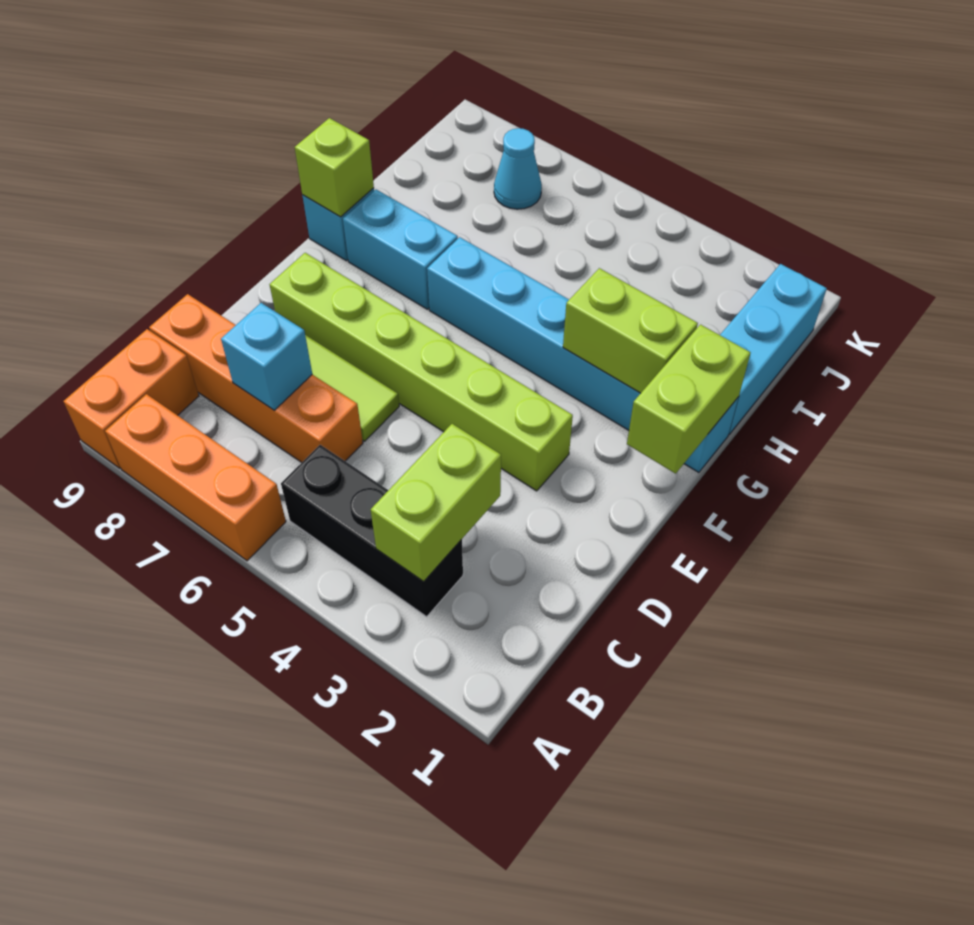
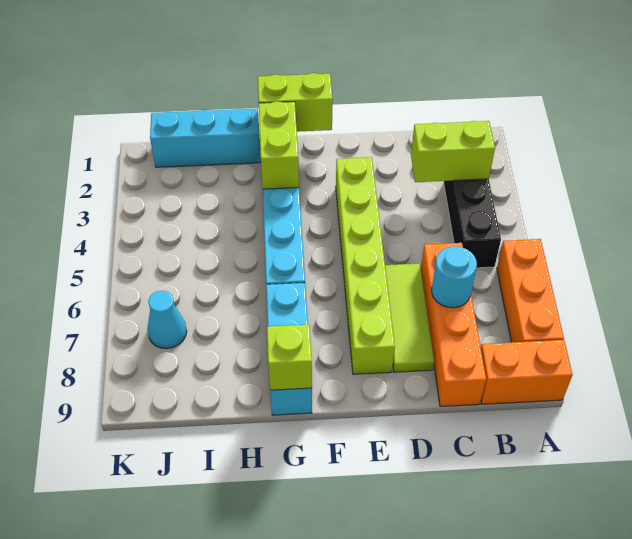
cyan 1x1 brick [221,303,312,410] -> cyan 1x1 round brick [432,246,477,308]

